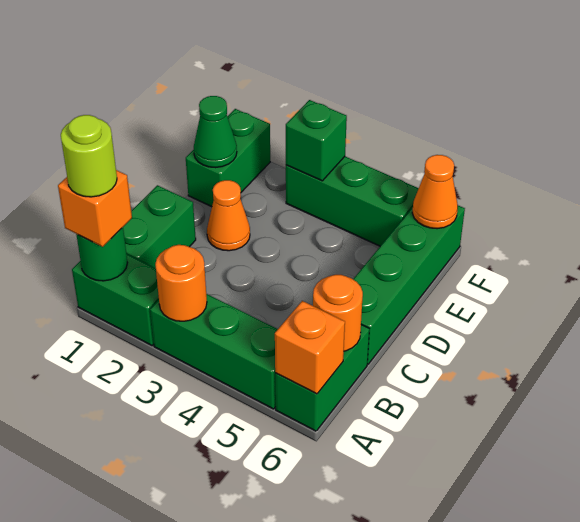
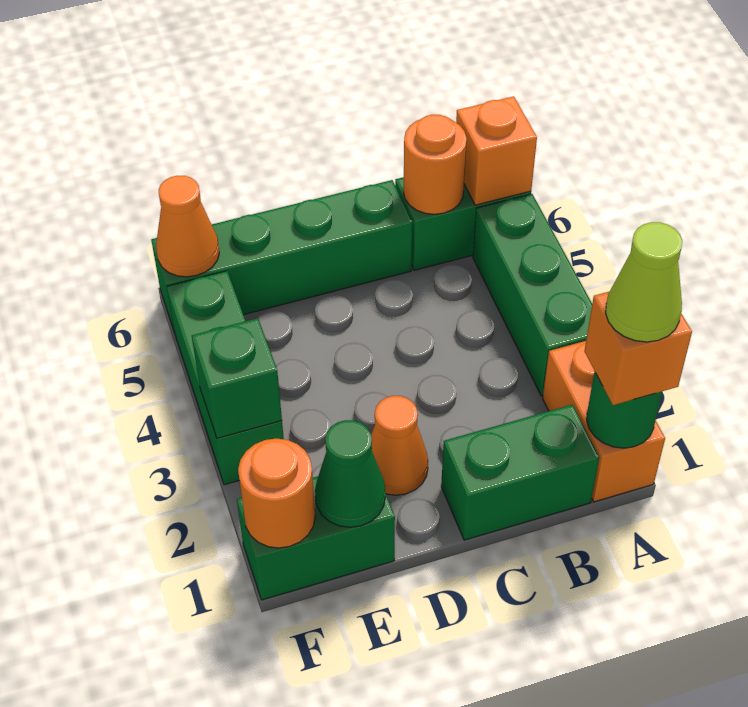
green 1x2 brick [72,255,159,345] -> orange 1x2 brick [543,341,665,502]
lime 1x1 round brick [61,115,117,197] -> lime 1x1 cone [606,222,682,342]
orange 1x1 round brick [155,245,207,321] -> orange 1x1 round brick moved to [238,438,315,548]

